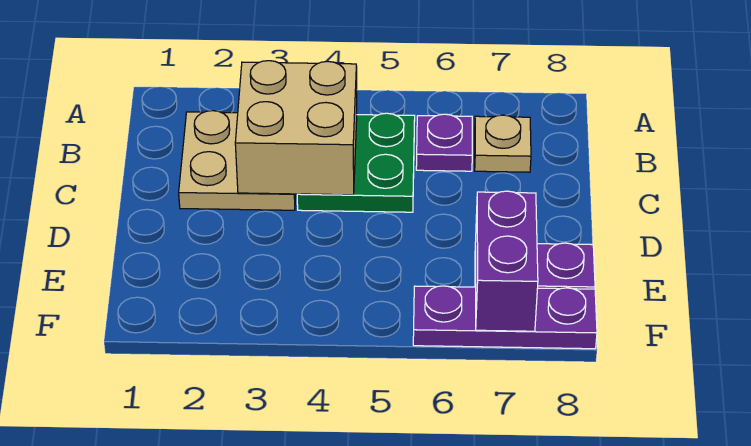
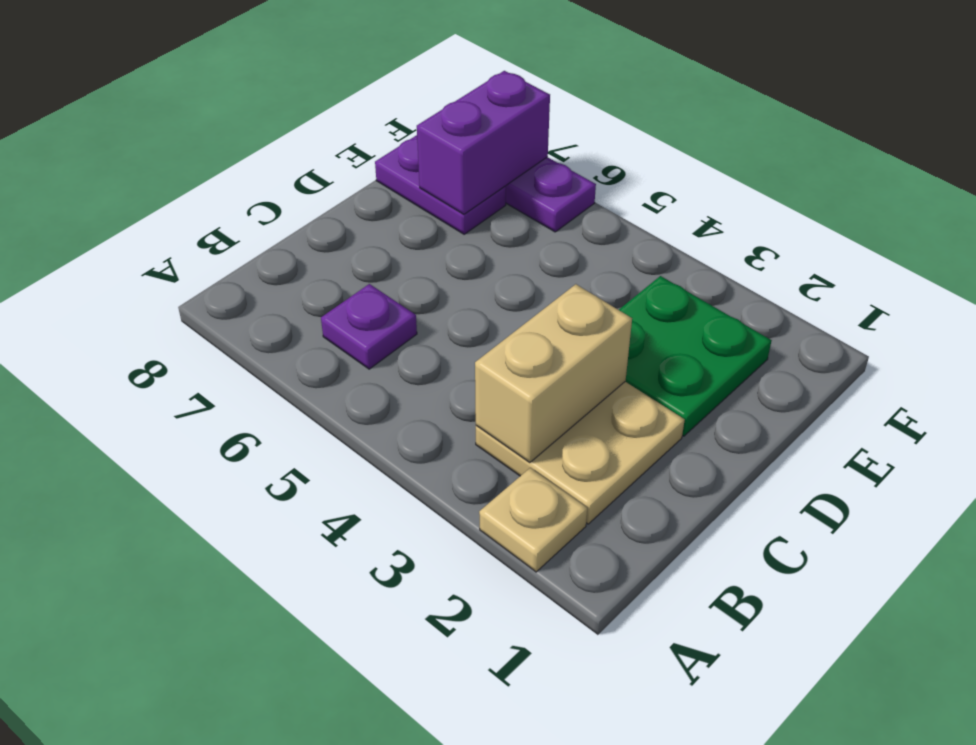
tan 2x2 brick [235,61,357,195] -> tan 1x2 brick [475,284,632,463]
green 2x2 plate [297,113,415,212] -> green 2x2 plate moved to [619,276,772,436]
tan 1x1 plate [475,115,531,172] -> tan 1x1 plate moved to [479,468,587,572]

